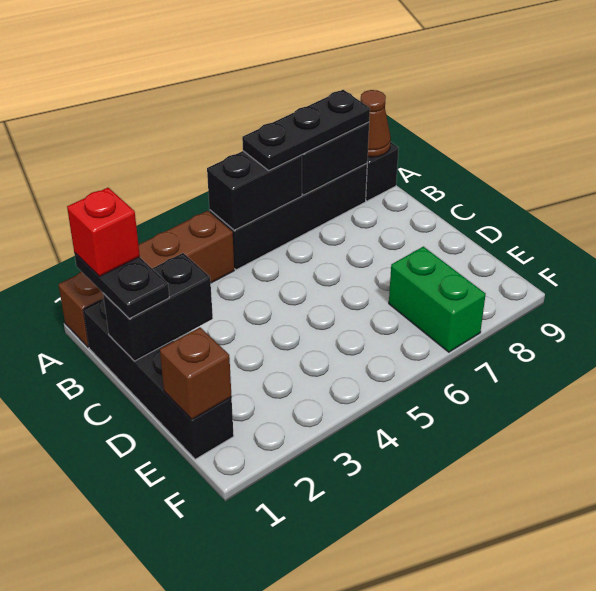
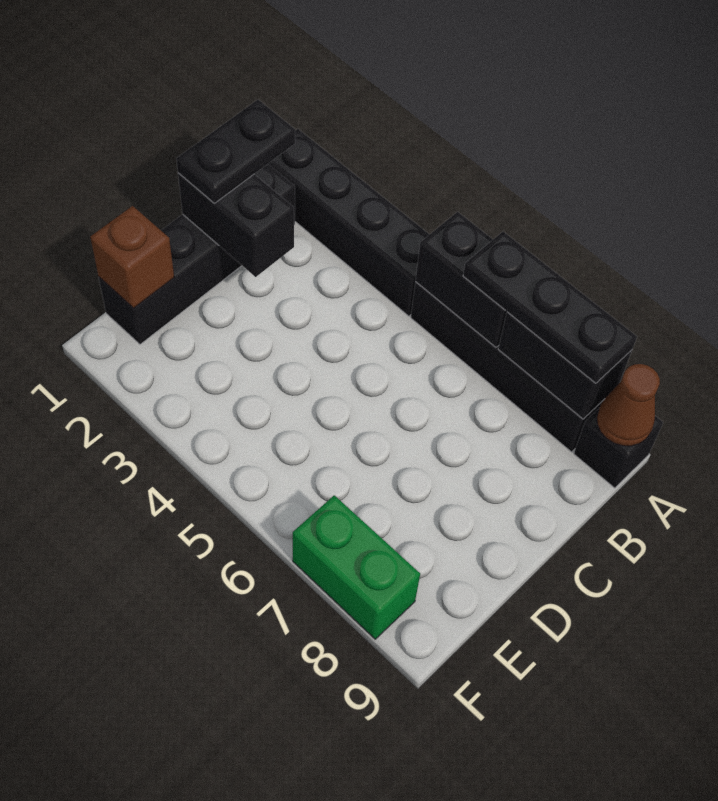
brown 1x4 brick [59,211,234,347] -> black 1x4 brick [268,129,430,316]
red 1x1 brick [67,188,140,277] -> none
green 1x2 brick [389,247,486,352] -> green 1x2 brick turned to [293,495,420,639]

